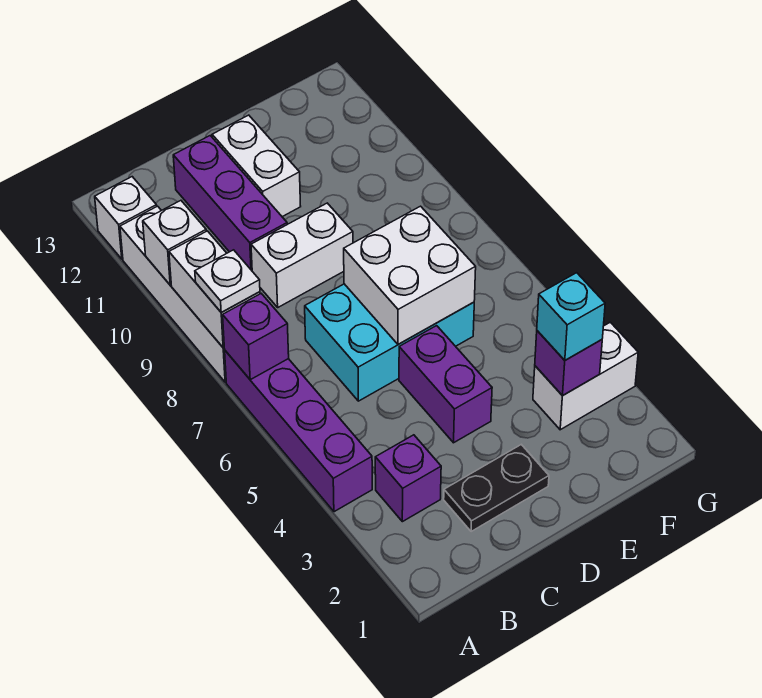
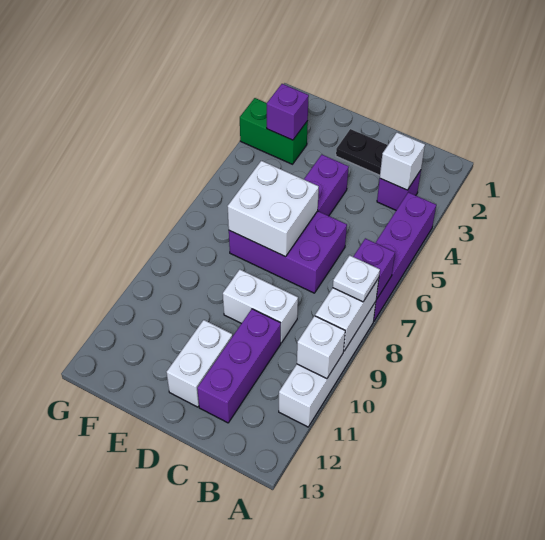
white 1x1 brick [95,177,157,259] -> white 1x1 brick moved to [380,132,425,190]
cyan 2x3 brick [305,284,474,401] -> purple 2x3 brick [229,211,347,293]
white 1x2 brick [533,322,638,430] -> green 1x2 brick [240,98,308,164]
cyan 1x1 brick [537,273,605,360] -> none

